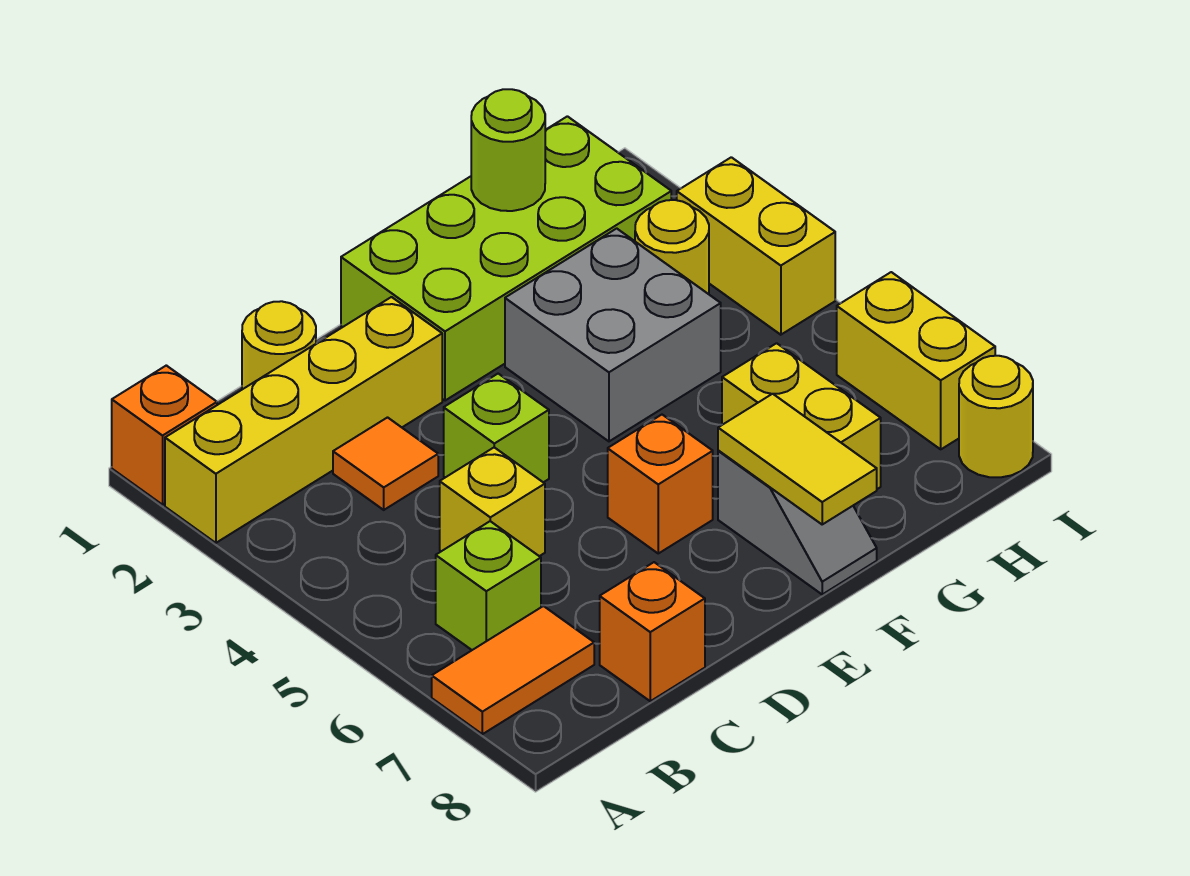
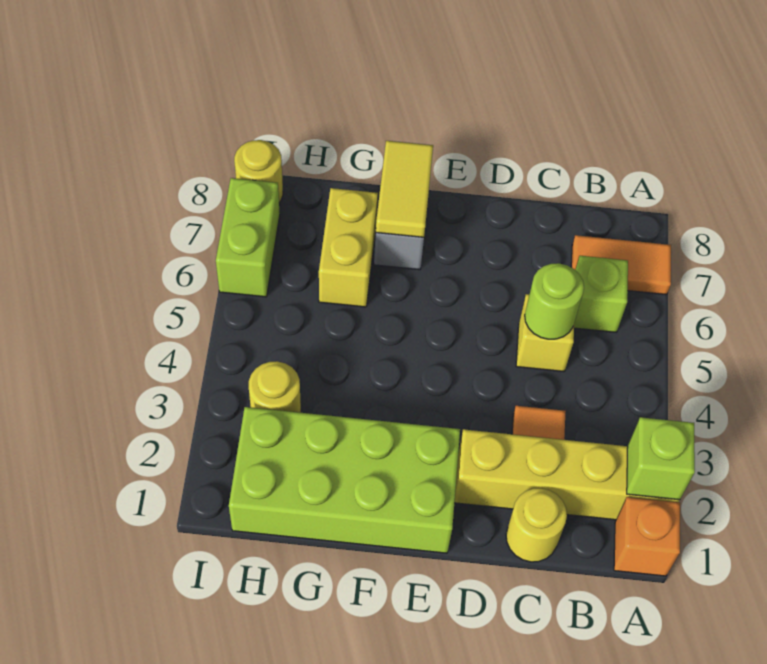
orange 1x1 brick [600,562,705,701] -> none
lime 1x1 brick [444,374,549,482] -> lime 1x1 brick moved to [627,417,695,500]
orange 1x1 brick [608,415,713,553] -> none
grey 2x2 brick [505,228,721,441] -> none
lime 1x1 round brick [471,89,545,211] -> lime 1x1 round brick moved to [525,263,584,339]
yellow 1x2 brick [677,157,835,335] -> none
yellow 1x2 brick [837,272,995,449] -> lime 1x2 brick [216,178,280,297]

